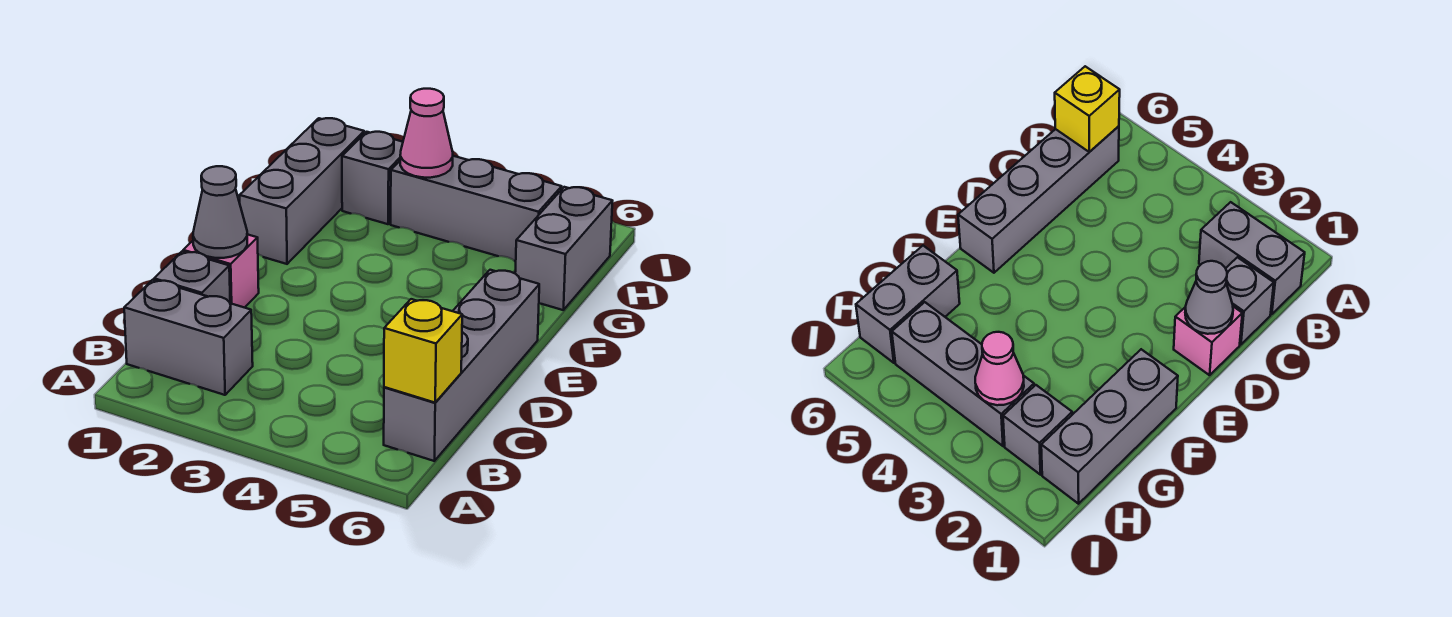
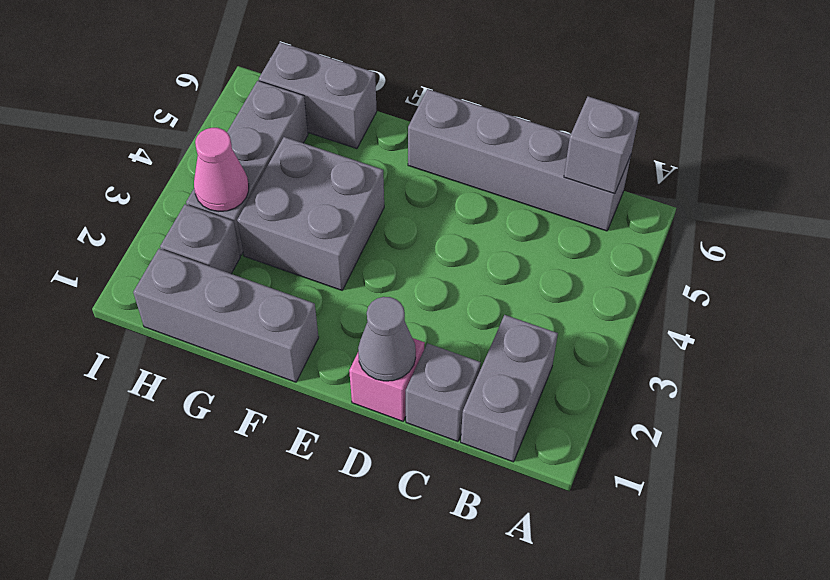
yellow 1x1 brick [384,299,462,403] -> grey 1x1 brick [564,96,640,194]
none -> grey 2x2 brick [237,137,384,290]

